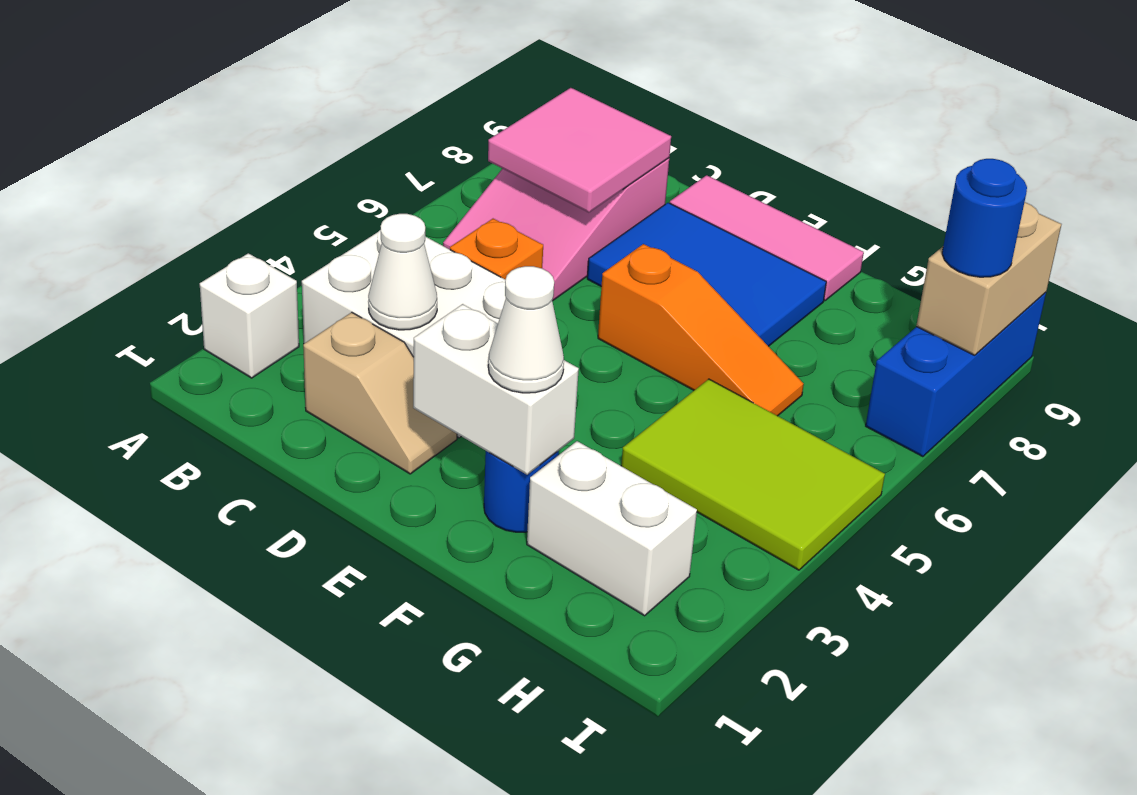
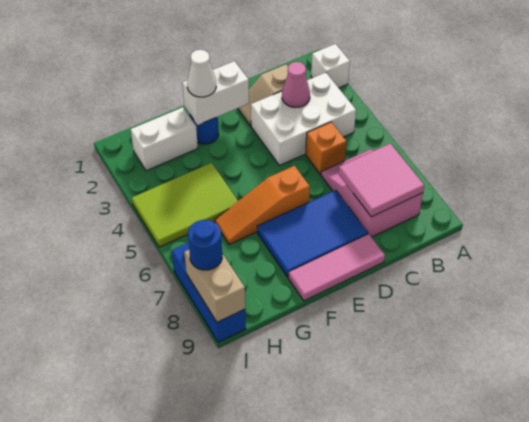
white 1x1 cone [368,214,437,330] -> pink 1x1 cone [282,62,310,108]

